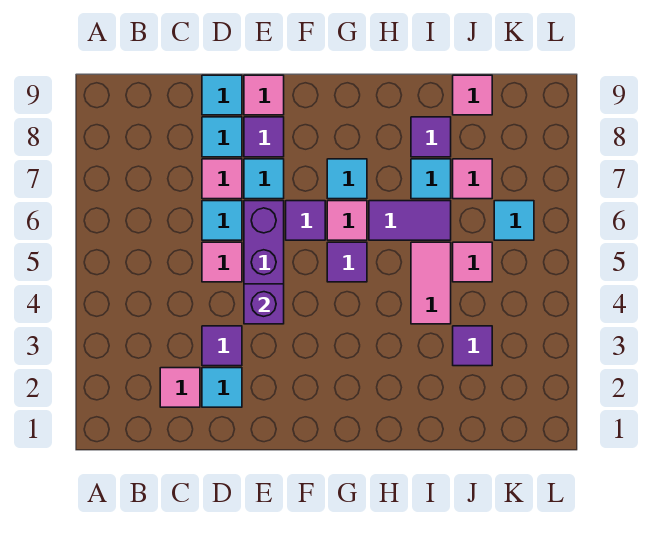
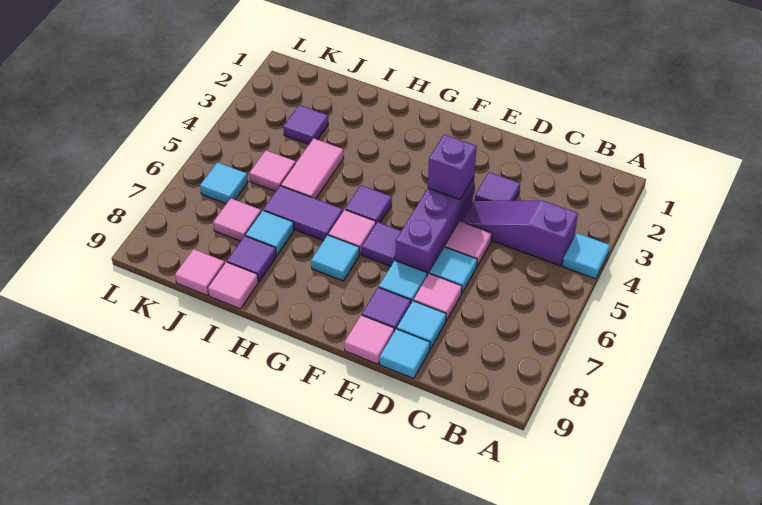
none -> purple 1x3 slope [462,200,578,266]
pink 1x1 tile [160,368,200,407] -> pink 1x1 tile moved to [208,262,258,309]
cyan 1x1 tile [202,368,242,407] -> cyan 1x1 tile moved to [562,233,610,279]

